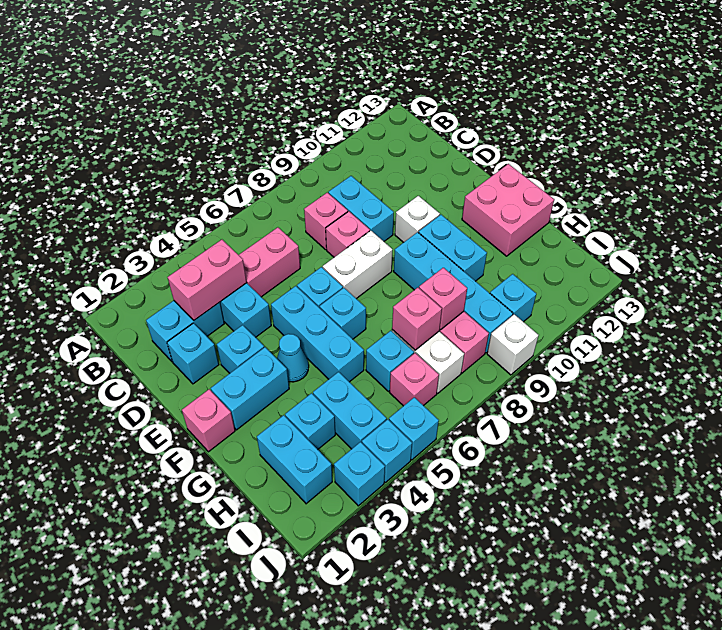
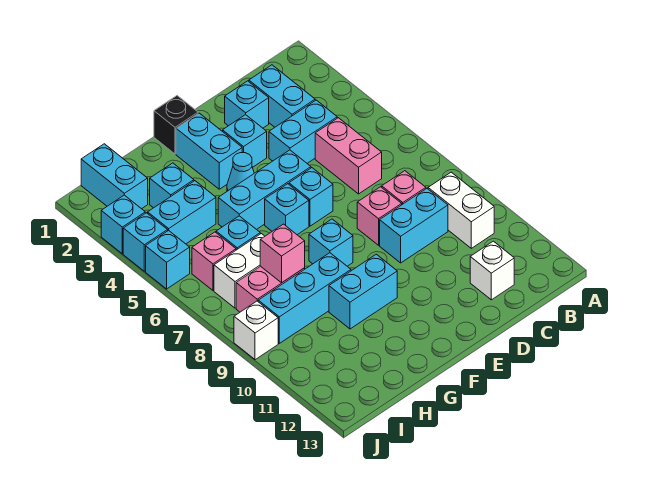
pink 1x2 brick [168,240,247,320] -> none
white 1x2 brick [323,231,392,299] -> white 1x2 brick moved to [428,172,494,248]
white 1x1 brick [395,196,440,242] -> white 1x1 brick moved to [470,241,514,300]
pink 1x1 brick [182,389,235,452] -> black 1x1 brick [154,96,198,154]
cyan 1x4 brick [394,232,513,353] -> cyan 1x3 brick [258,253,351,343]
pink 2x2 brick [462,164,554,256] -> none
cyan 1x2 brick [257,415,332,504] -> cyan 1x2 brick turned to [81,144,148,209]
pink 1x1 brick [392,288,442,350] -> none
cyan 1x1 brick [490,274,536,322] -> cyan 1x1 brick moved to [309,219,353,266]

